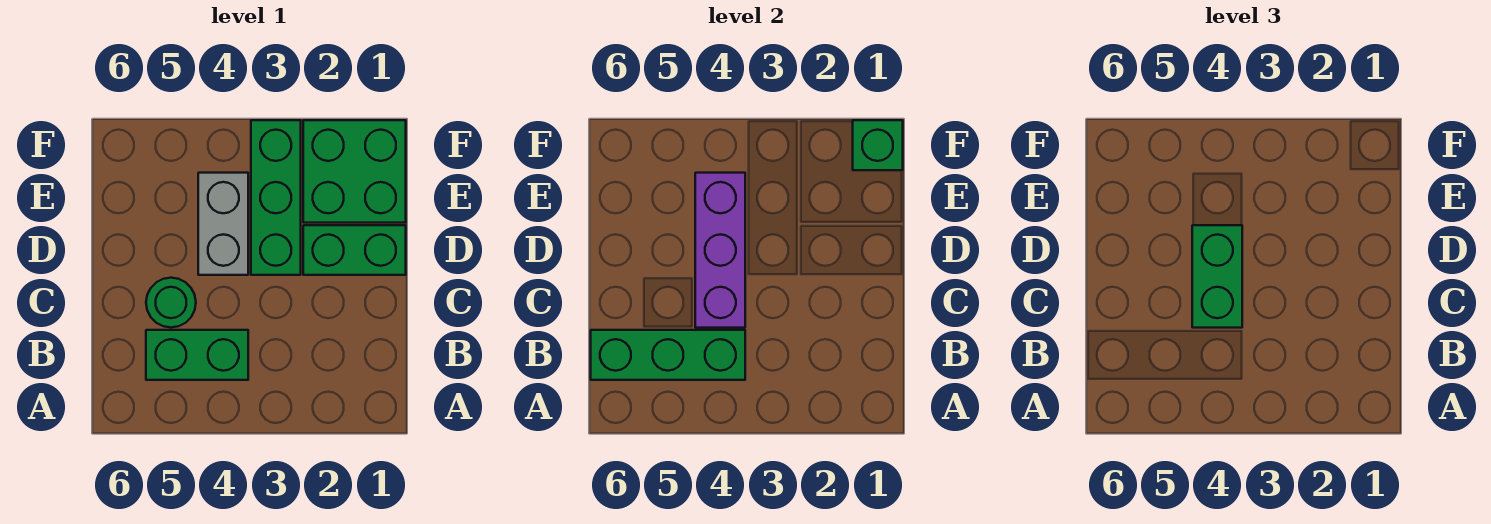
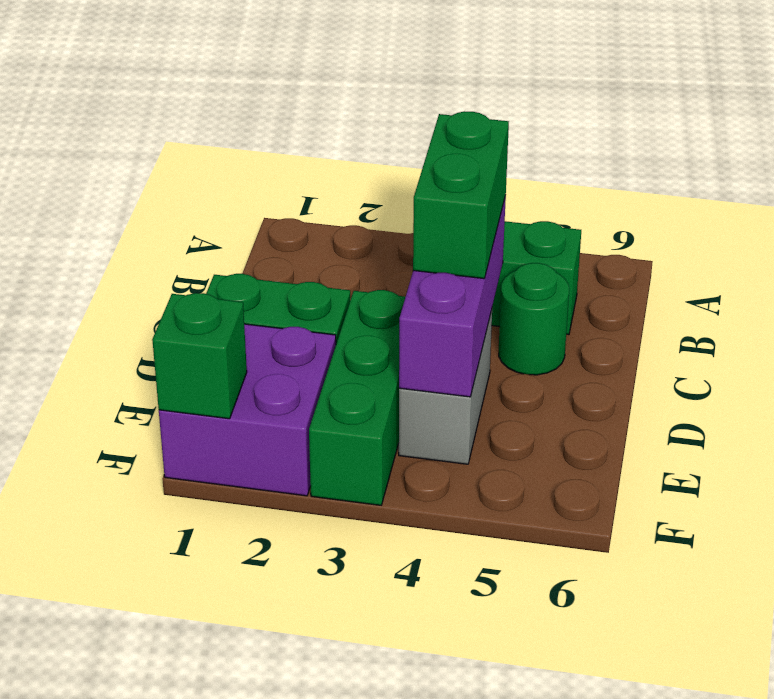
green 1x3 brick [591,330,745,380] -> none
green 2x2 brick [303,120,406,223] -> purple 2x2 brick [159,324,336,496]

